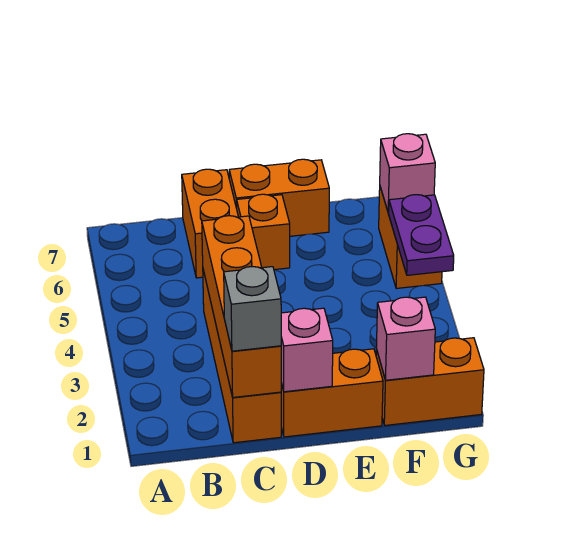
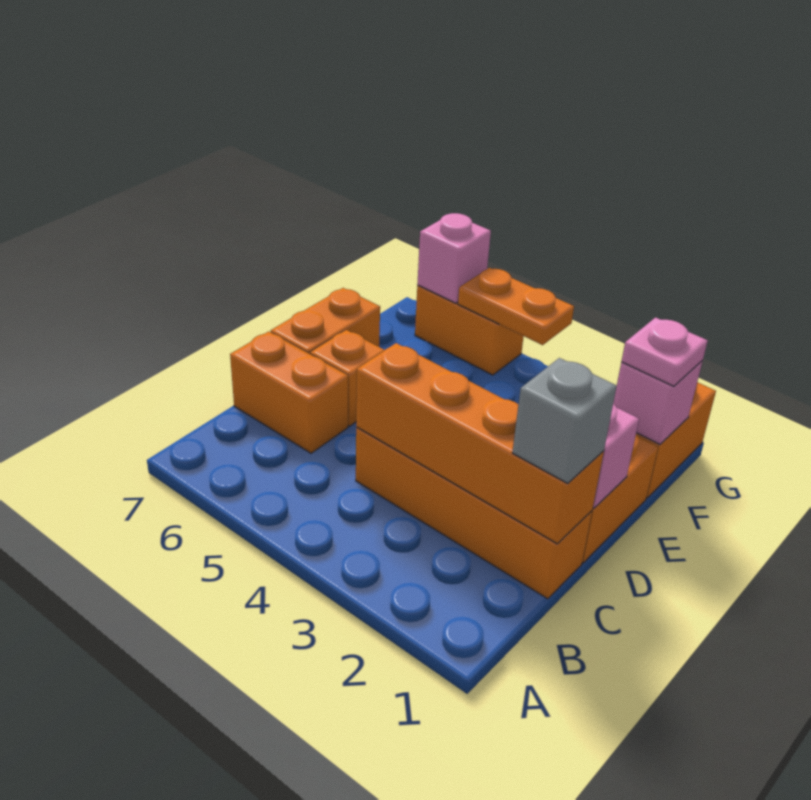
none -> pink 1x1 plate [621,317,708,386]
purple 1x2 plate [388,195,454,275] -> orange 1x2 plate [458,268,574,345]

